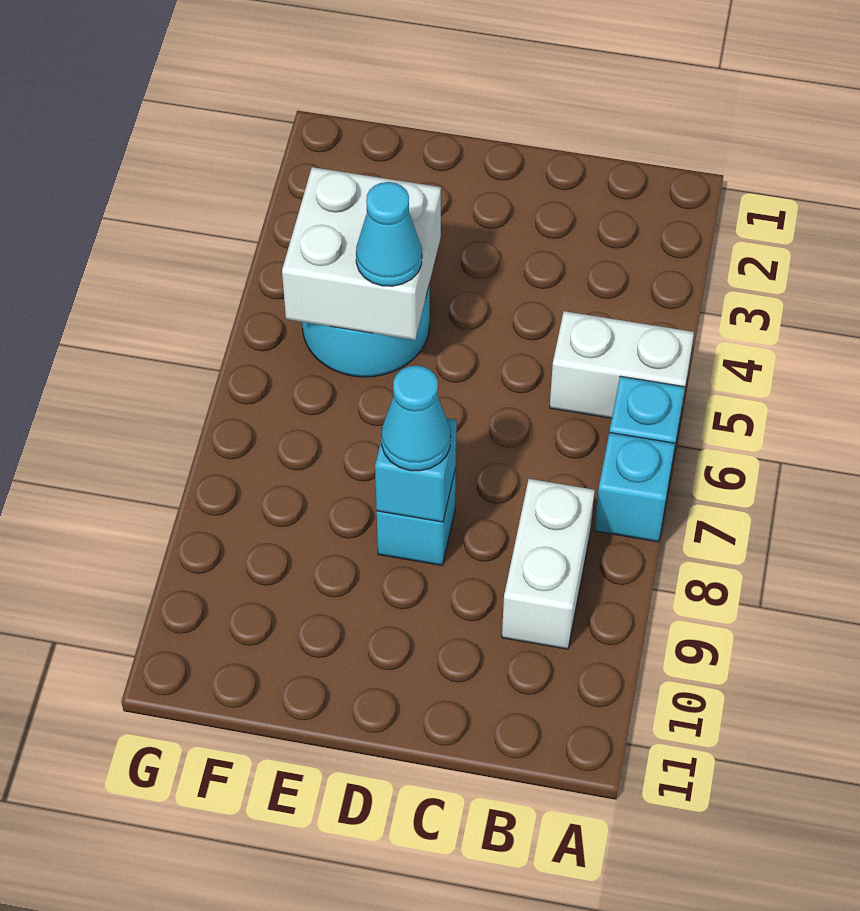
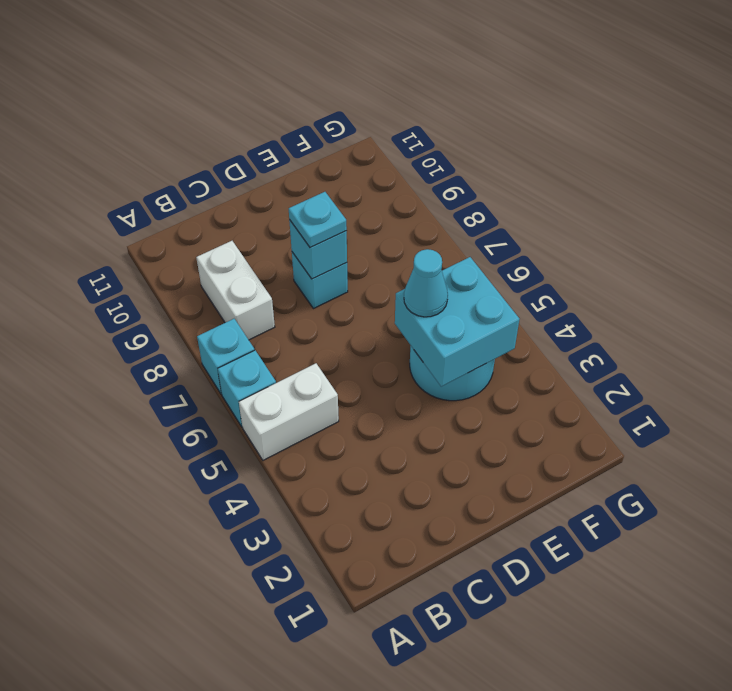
cyan 1x1 cone [381,365,451,471] -> cyan 1x1 plate [289,192,347,248]
white 2x2 brick [282,167,441,340] -> cyan 2x2 brick [395,257,519,387]

